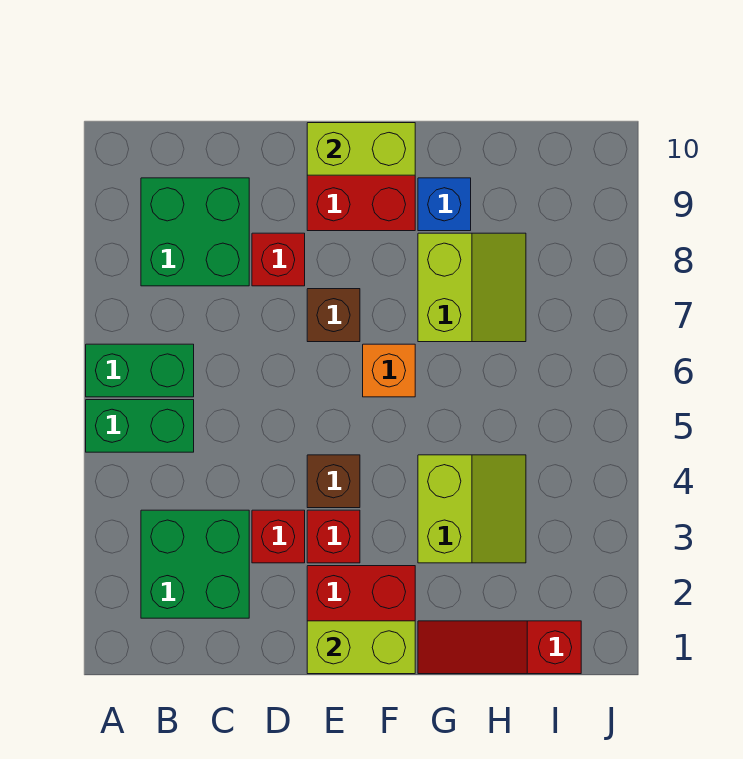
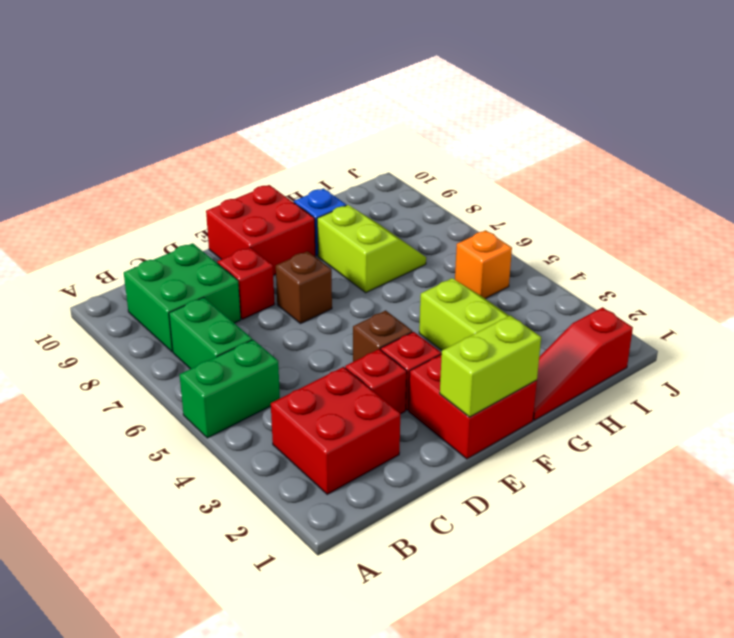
green 1x2 brick [86,344,194,397] -> green 1x2 brick turned to [169,297,252,369]
green 2x2 brick [141,510,249,618] -> red 2x2 brick [271,367,400,494]
lime 1x2 brick [307,123,415,175] -> none
orange 1x1 brick [363,344,415,397] -> orange 1x1 brick moved to [455,230,512,299]

